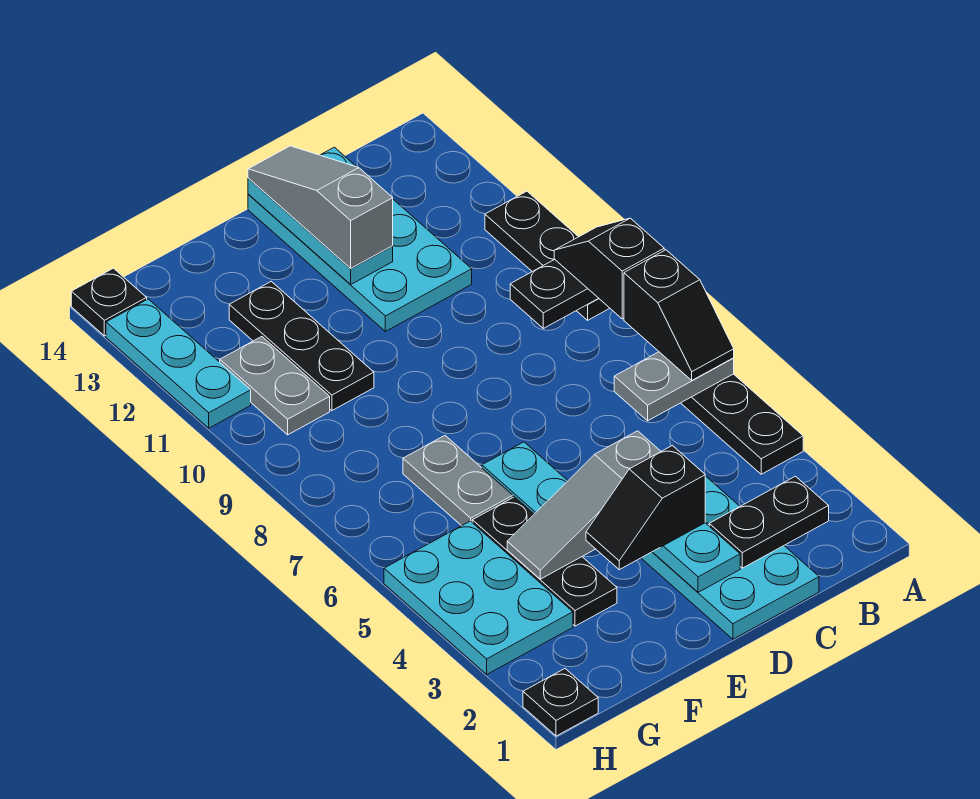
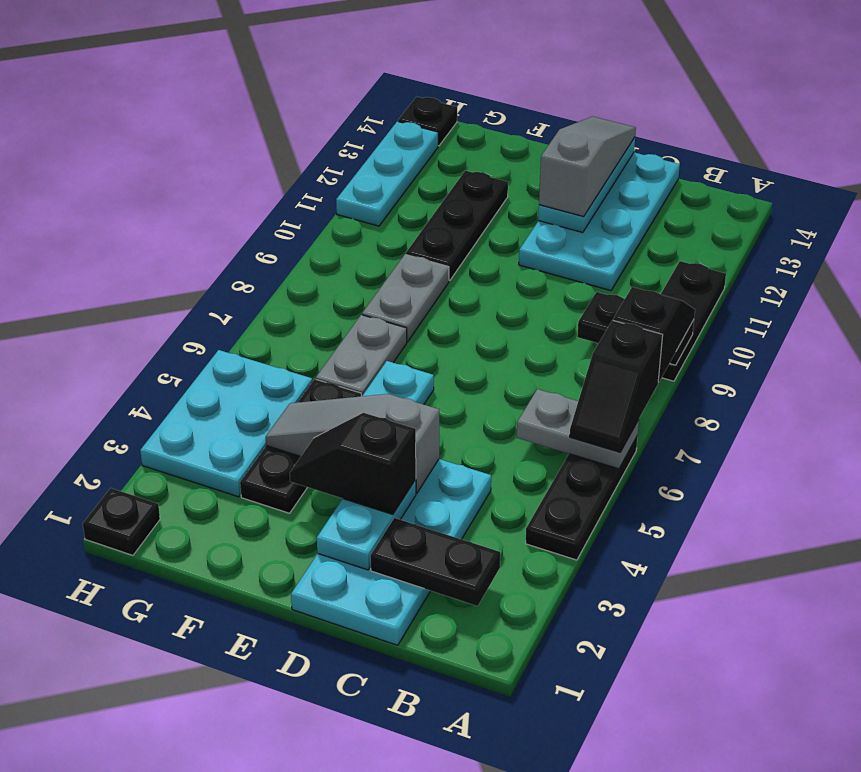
grey 1x2 plate [220,337,330,435] -> grey 1x2 plate moved to [362,254,449,342]

